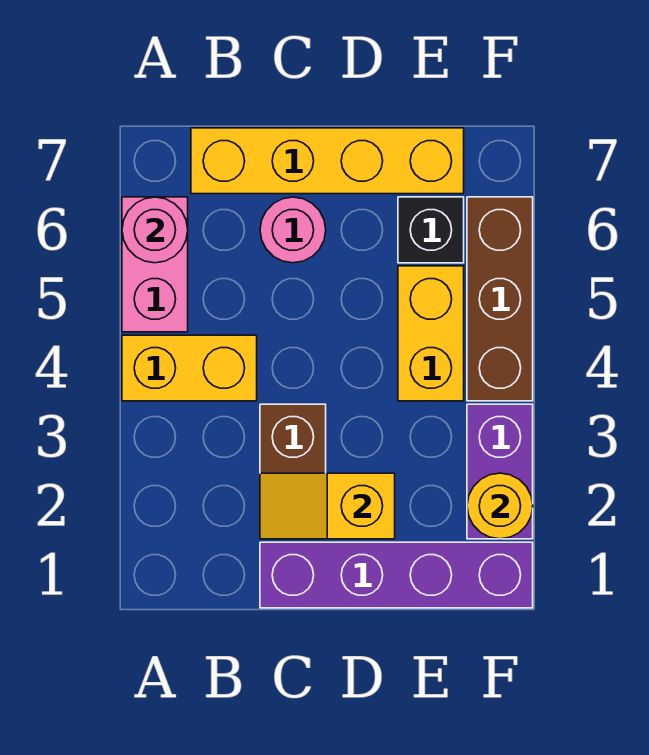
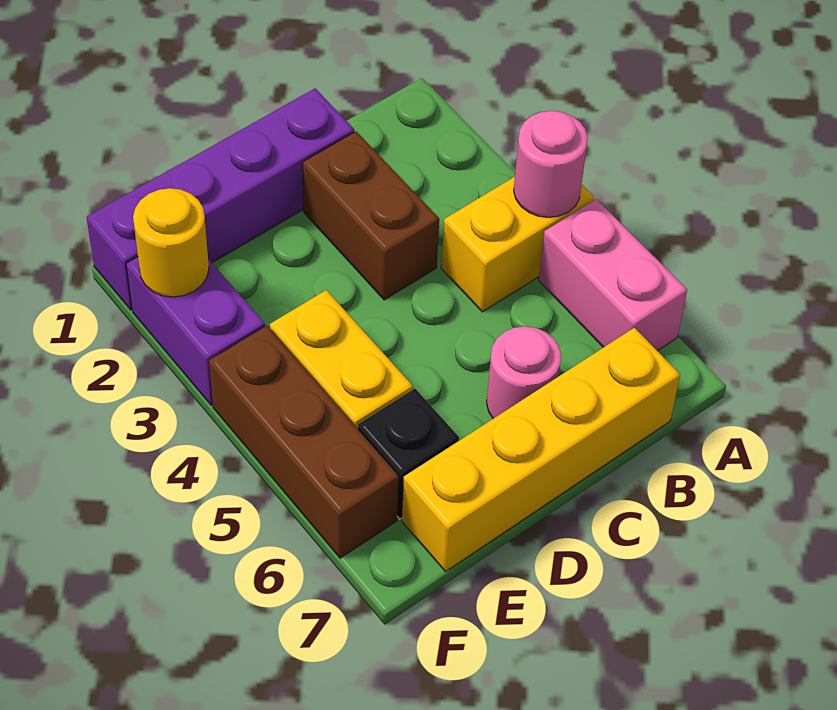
pink 1x1 round brick [122,197,188,263] -> pink 1x1 round brick moved to [514,111,588,217]
yellow 1x2 slope [260,473,395,539] -> none

